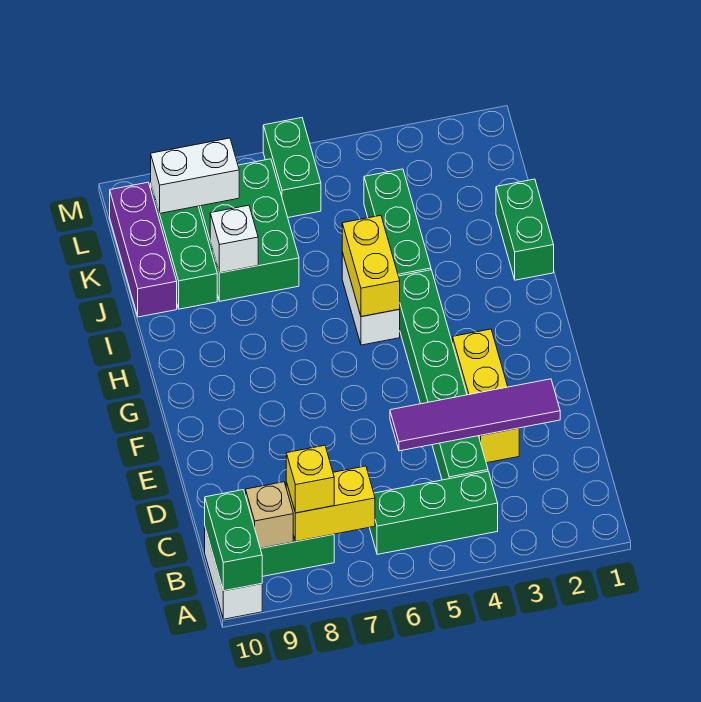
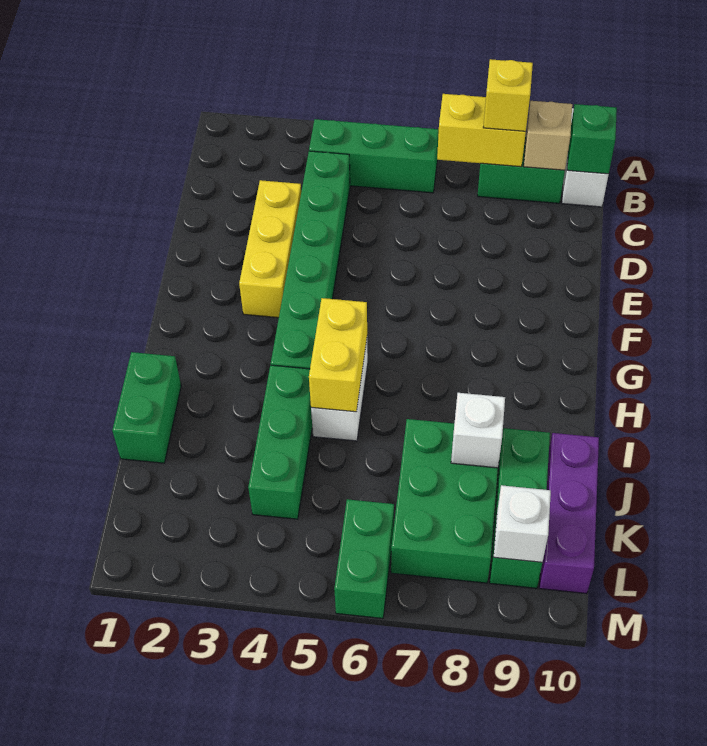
green 1x2 brick [205,490,262,591] -> green 1x1 brick [567,104,617,174]
purple 1x4 tile [390,379,560,451] -> none
white 1x2 brick [151,138,239,213] -> white 1x1 brick [494,485,551,562]

